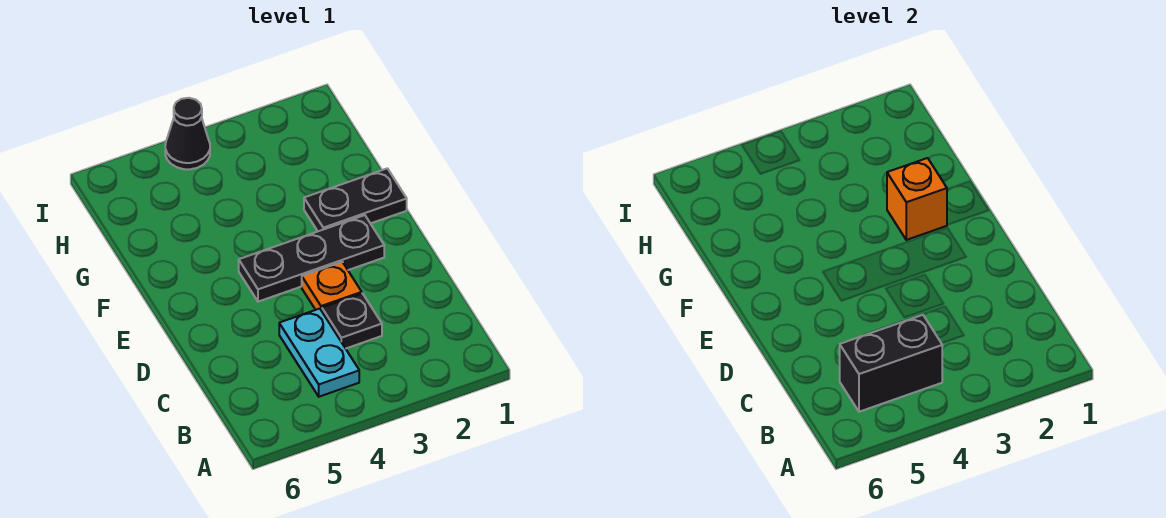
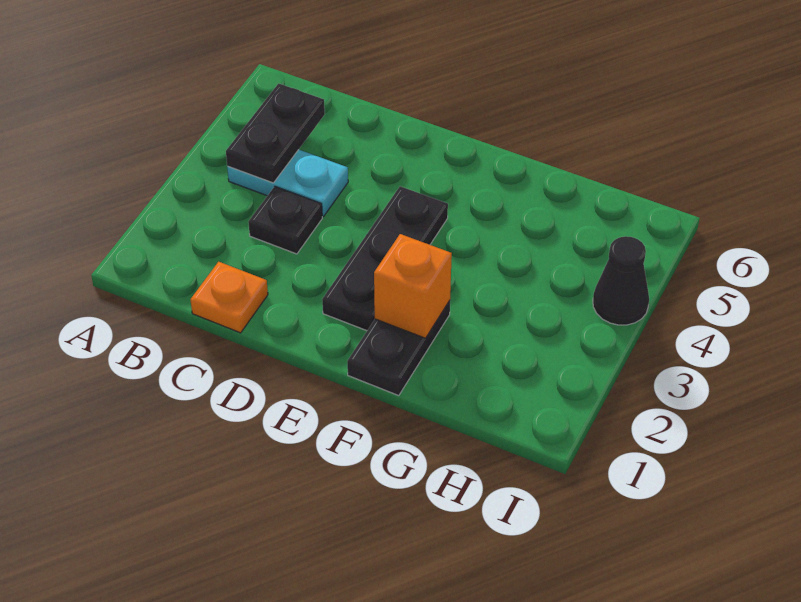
black 1x2 brick [840,315,942,412] -> black 1x2 plate [226,83,325,183]
orange 1x1 plate [302,262,362,311] -> orange 1x1 plate moved to [190,262,268,333]

